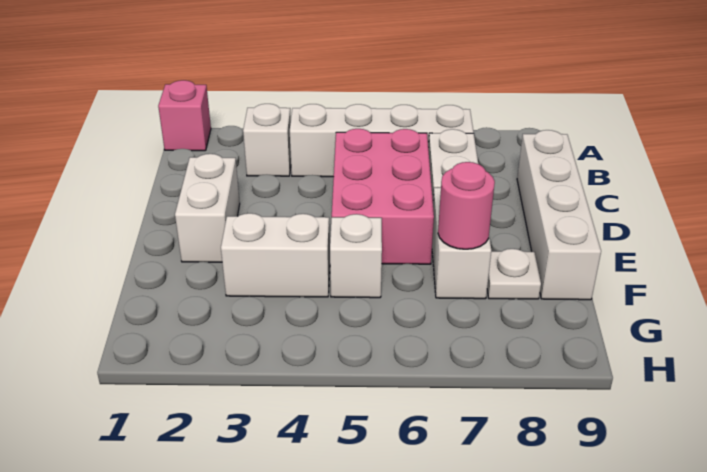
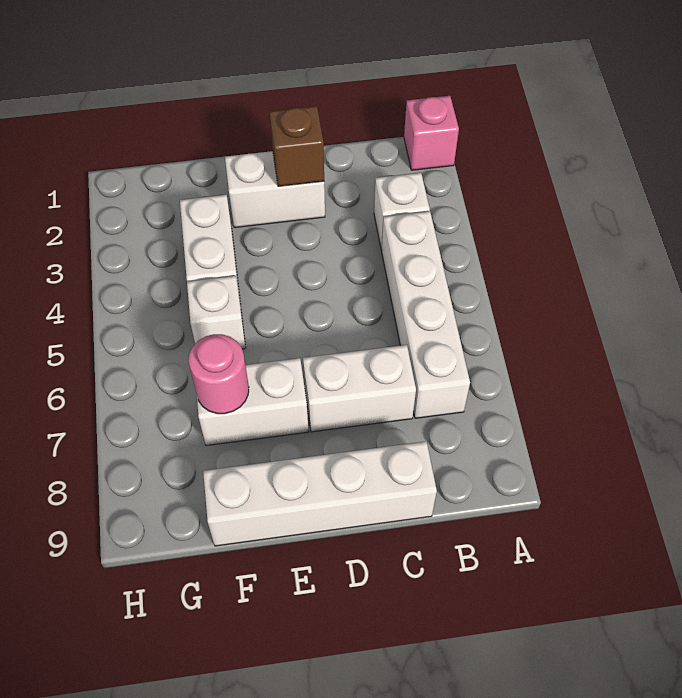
pink 2x3 brick [332,129,434,264] -> none
none -> brown 1x1 brick [270,106,324,186]
white 1x1 plate [487,249,541,299] -> none

